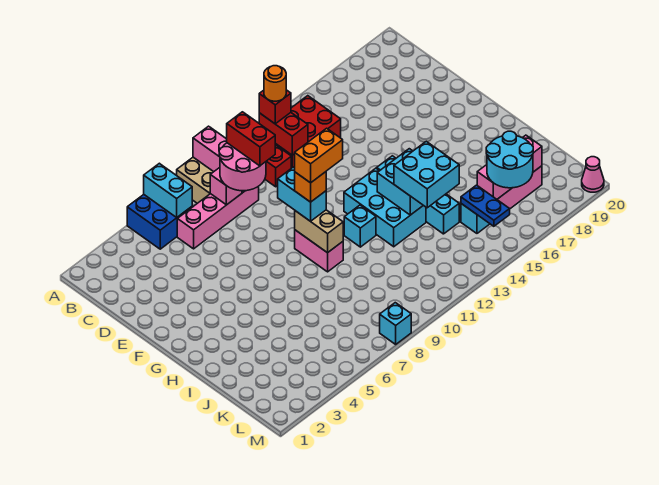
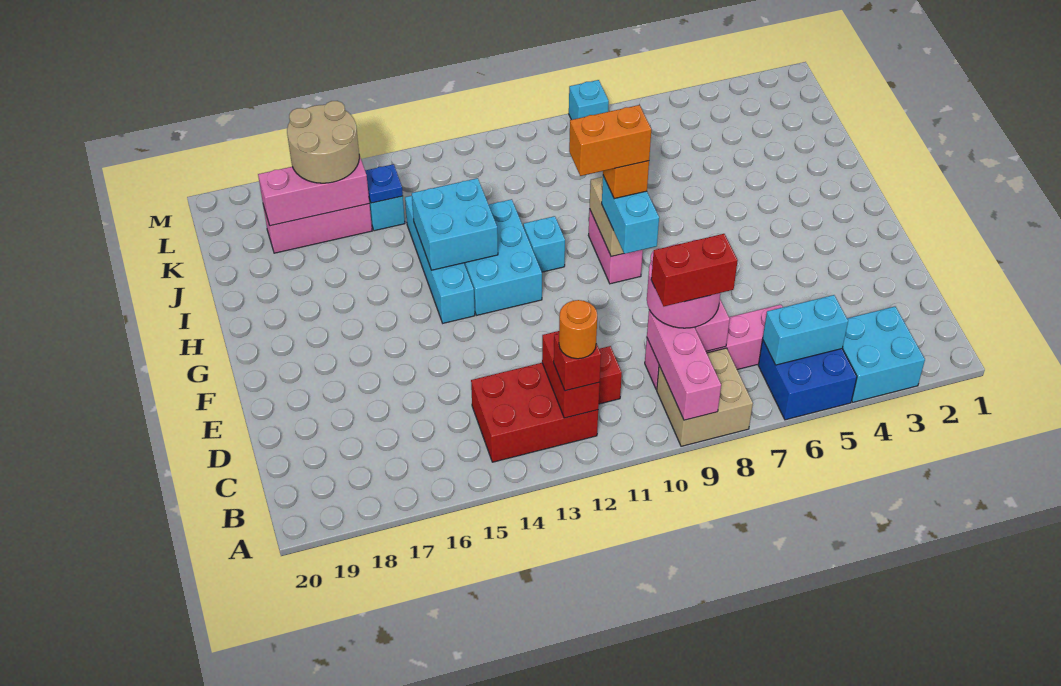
cyan 1x2 brick [144,163,192,218] -> cyan 1x2 brick turned to [763,295,848,365]
red 1x2 brick [227,112,275,166] -> red 1x2 brick turned to [651,234,738,306]
cyan 2x2 brick [394,141,459,208] -> cyan 2x2 brick moved to [842,307,925,402]
blue 1x2 plate [461,185,510,226] -> blue 1x1 plate [365,164,403,203]
cyan 2x2 round brick [486,131,533,188] -> tan 2x2 round brick [287,101,359,183]
pink 1x1 cone [582,157,604,192] -> none

